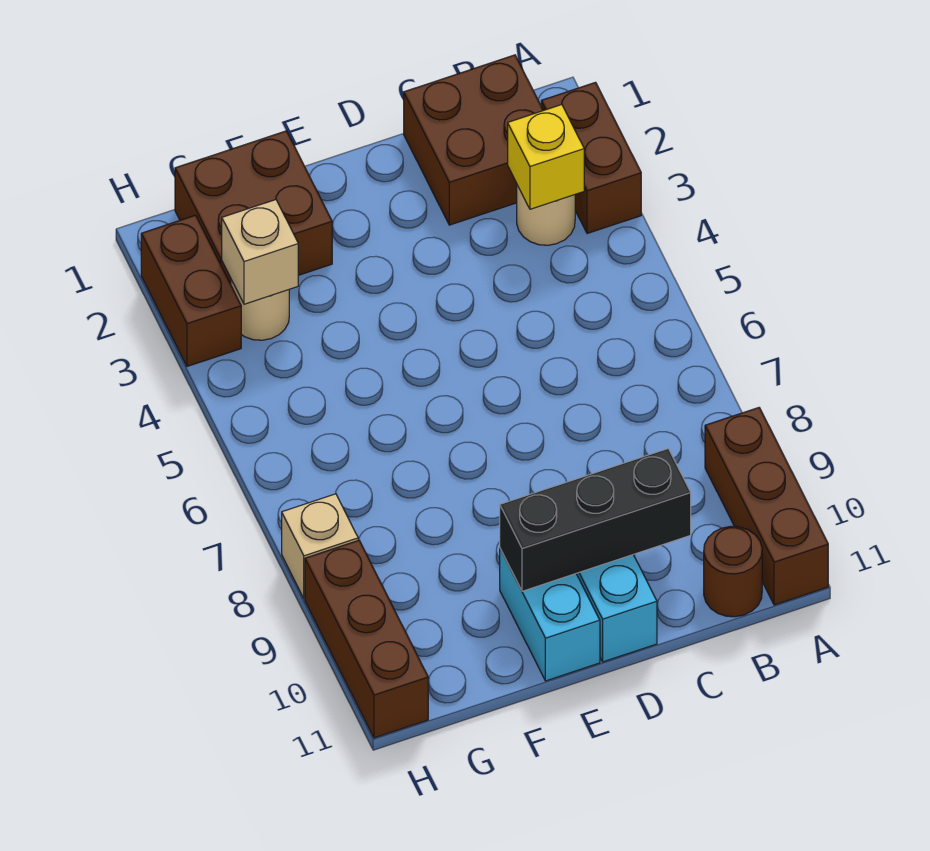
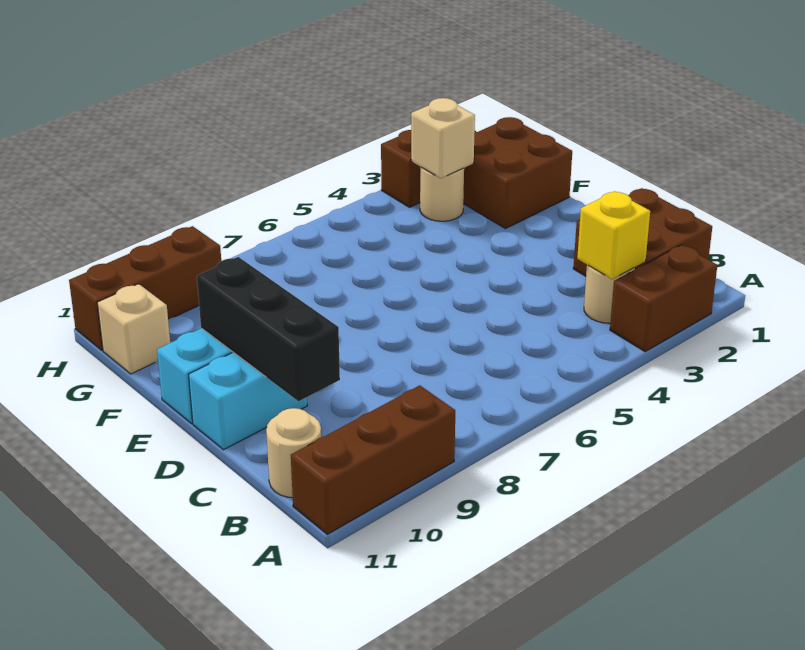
brown 1x1 round brick [704,526,762,617] -> tan 1x1 round brick [266,408,321,498]
tan 1x1 brick [282,494,358,599] -> tan 1x1 brick moved to [97,284,170,374]

